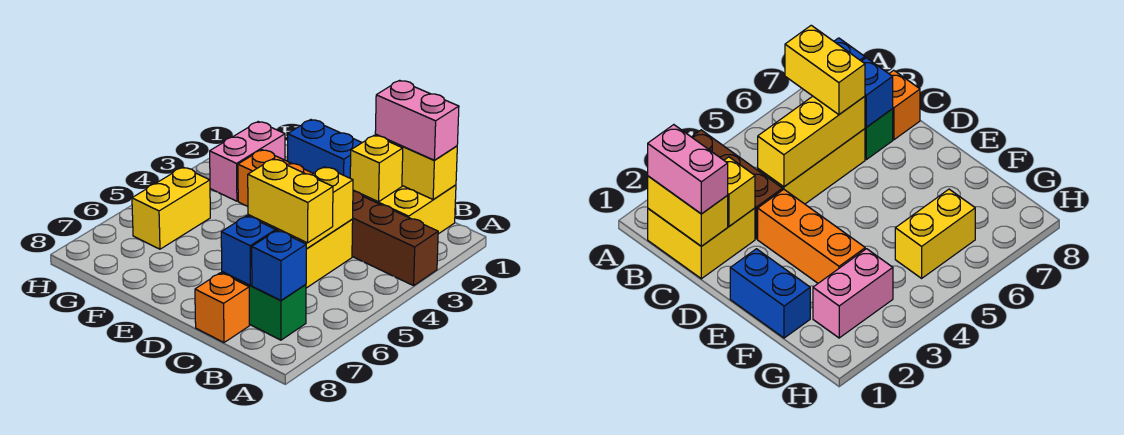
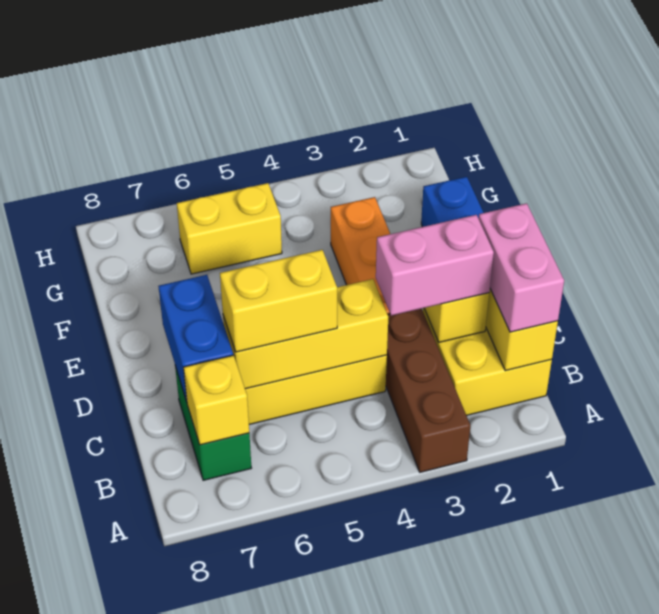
yellow 1x2 brick [248,159,333,243] -> yellow 1x2 brick turned to [220,250,337,352]
blue 1x1 brick [252,230,306,301] -> yellow 1x1 brick [184,355,249,445]
blue 1x1 brick [221,216,276,285] -> blue 1x2 brick [159,275,233,402]
orange 1x1 brick [195,273,249,342] -> none
pink 1x2 brick [210,122,285,201] -> pink 1x2 brick moved to [376,215,494,316]

